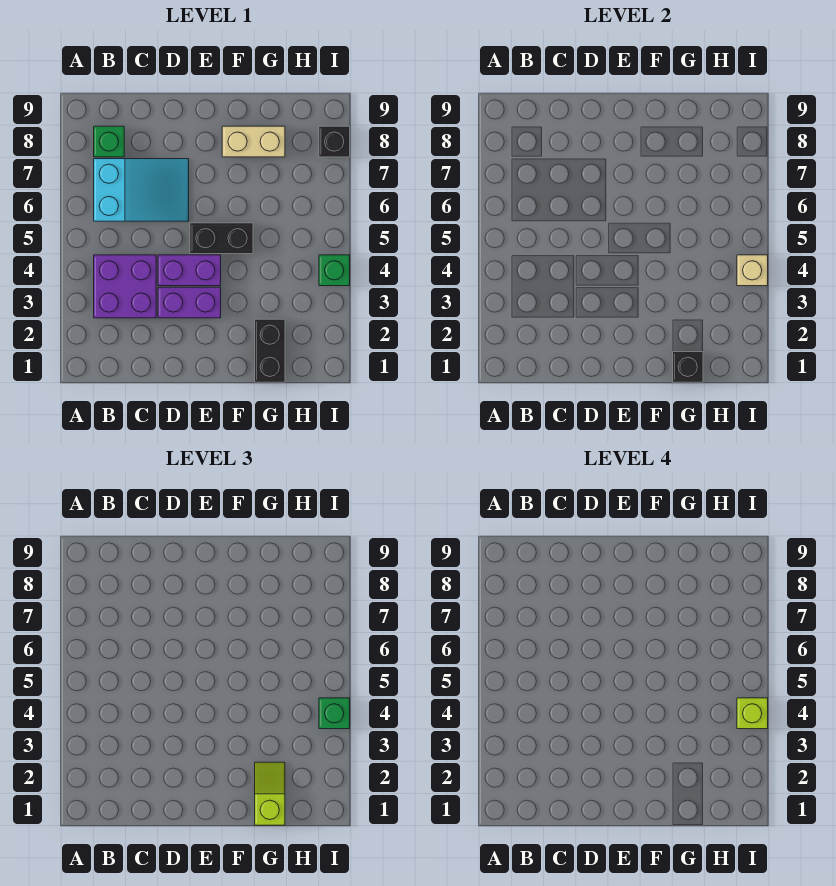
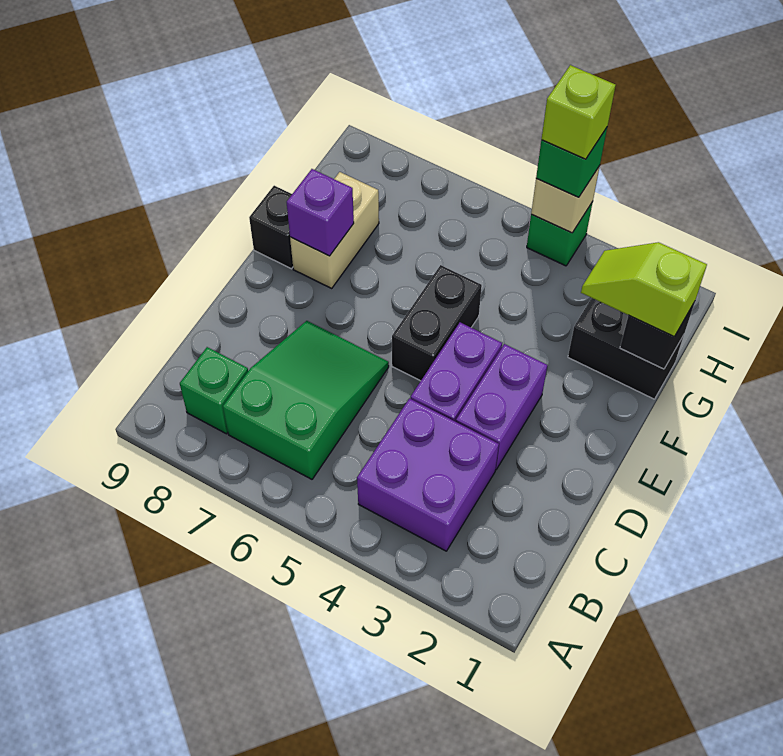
cyan 2x3 slope [94,159,189,221] -> green 2x3 slope [223,321,389,479]
none -> purple 1x1 brick [287,169,354,256]
black 1x1 brick [319,126,350,157] -> black 1x1 brick moved to [249,186,293,269]

